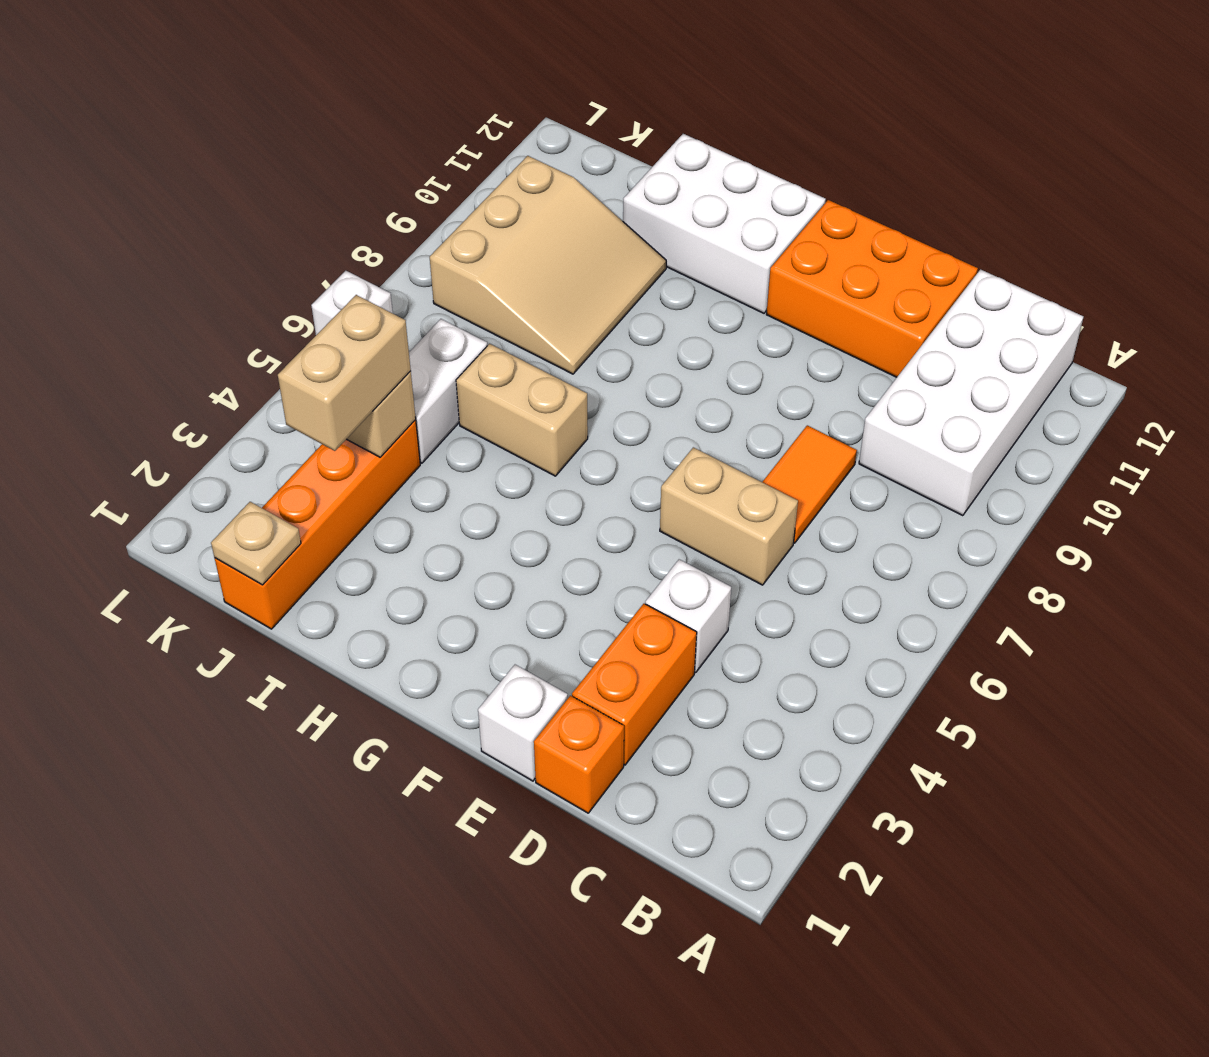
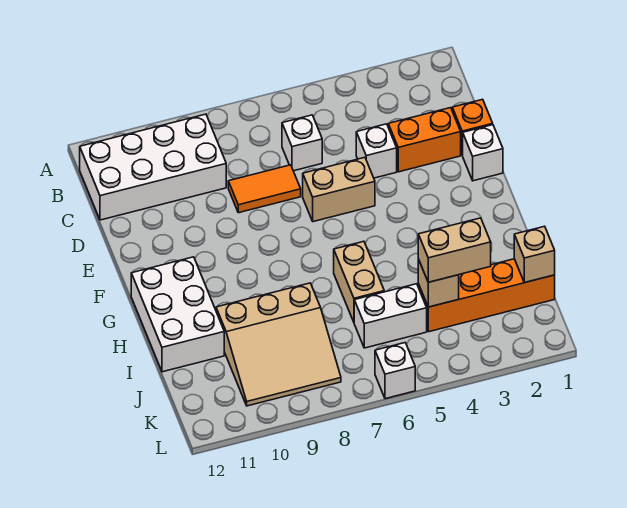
none -> white 1x1 brick [282,115,322,171]
tan 1x2 brick [660,447,798,585] -> tan 1x2 brick turned to [303,157,375,222]
orange 2x3 brick [766,200,978,377] -> none
tan 3x3 slope [430,156,666,374] -> tan 3x3 slope turned to [216,283,341,406]
tan 1x1 plate [211,502,301,585] -> tan 1x1 brick [514,226,555,283]

